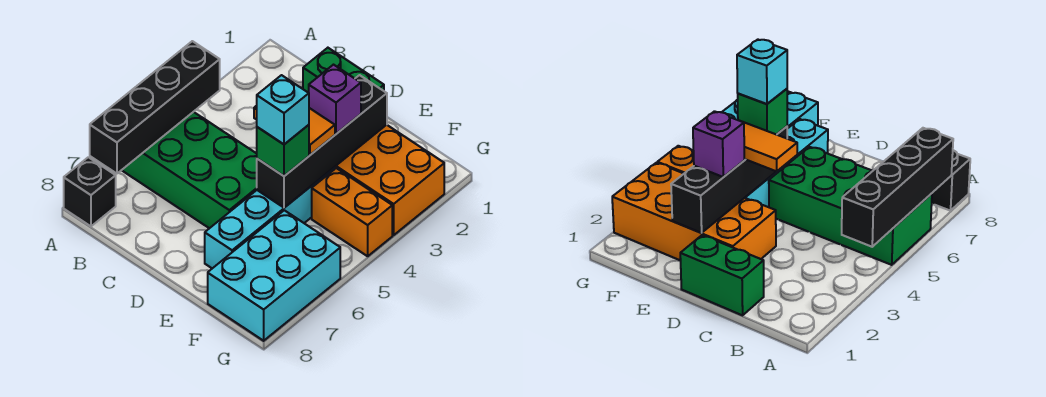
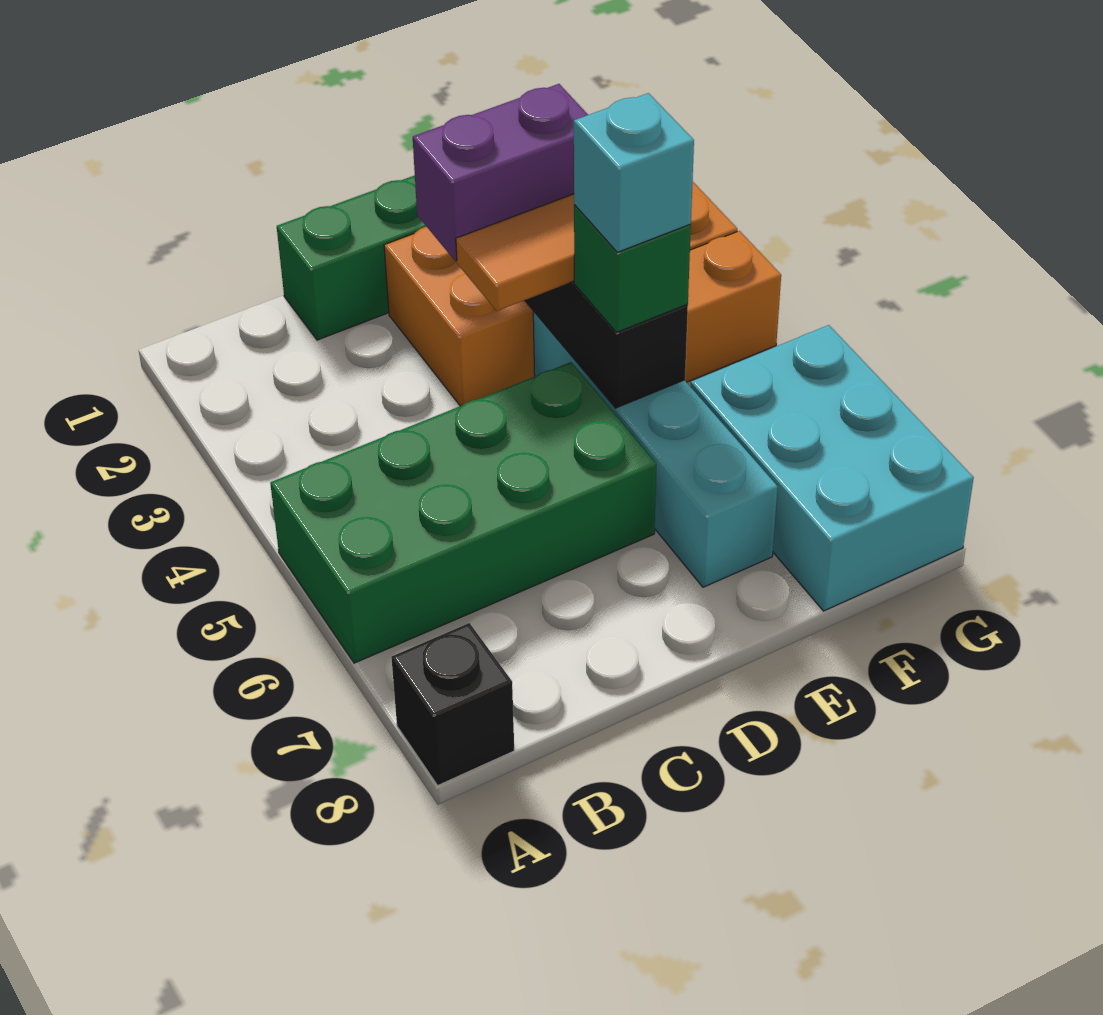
black 1x4 brick [90,41,220,174] -> none
purple 1x1 brick [309,65,361,134] -> purple 1x2 brick [413,84,588,261]

